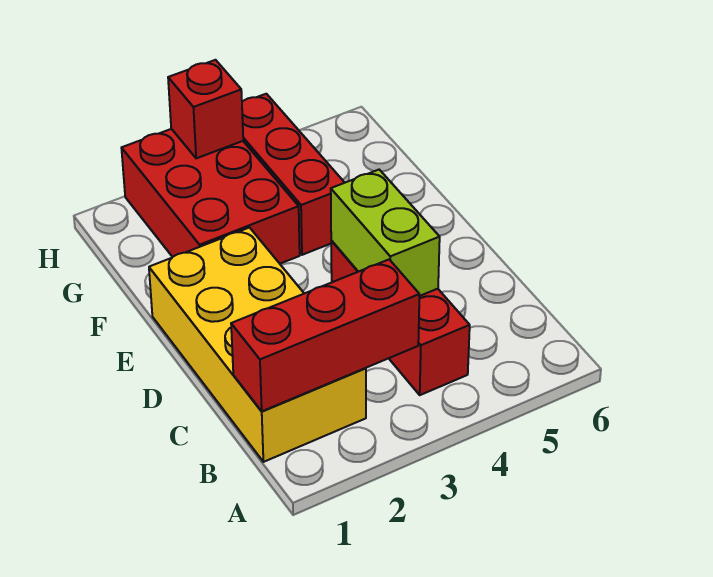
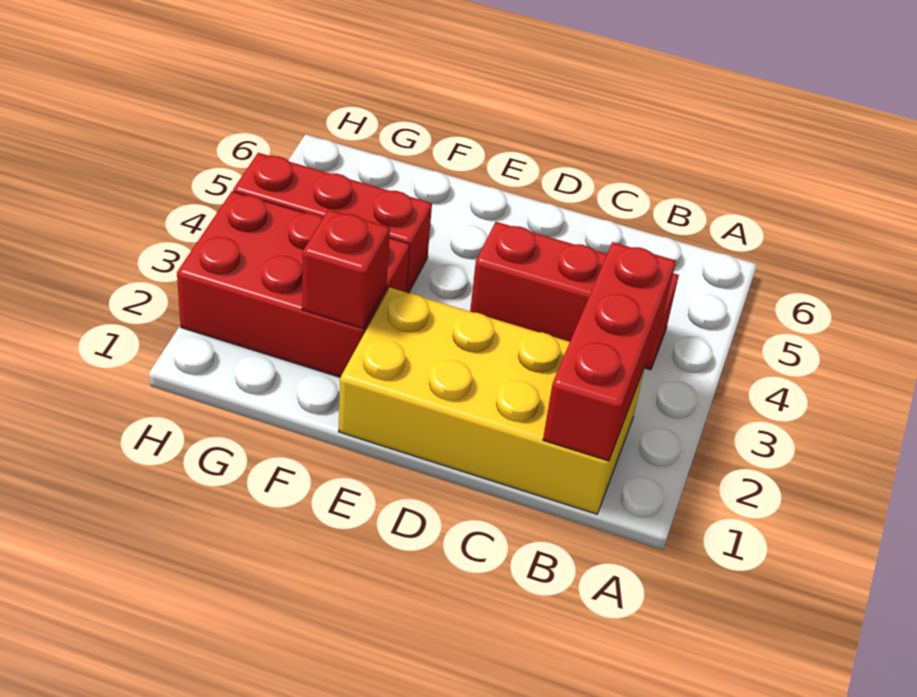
lime 1x2 brick [331,170,440,296] -> none
red 1x1 brick [168,60,243,158] -> red 1x1 brick moved to [302,209,390,329]

